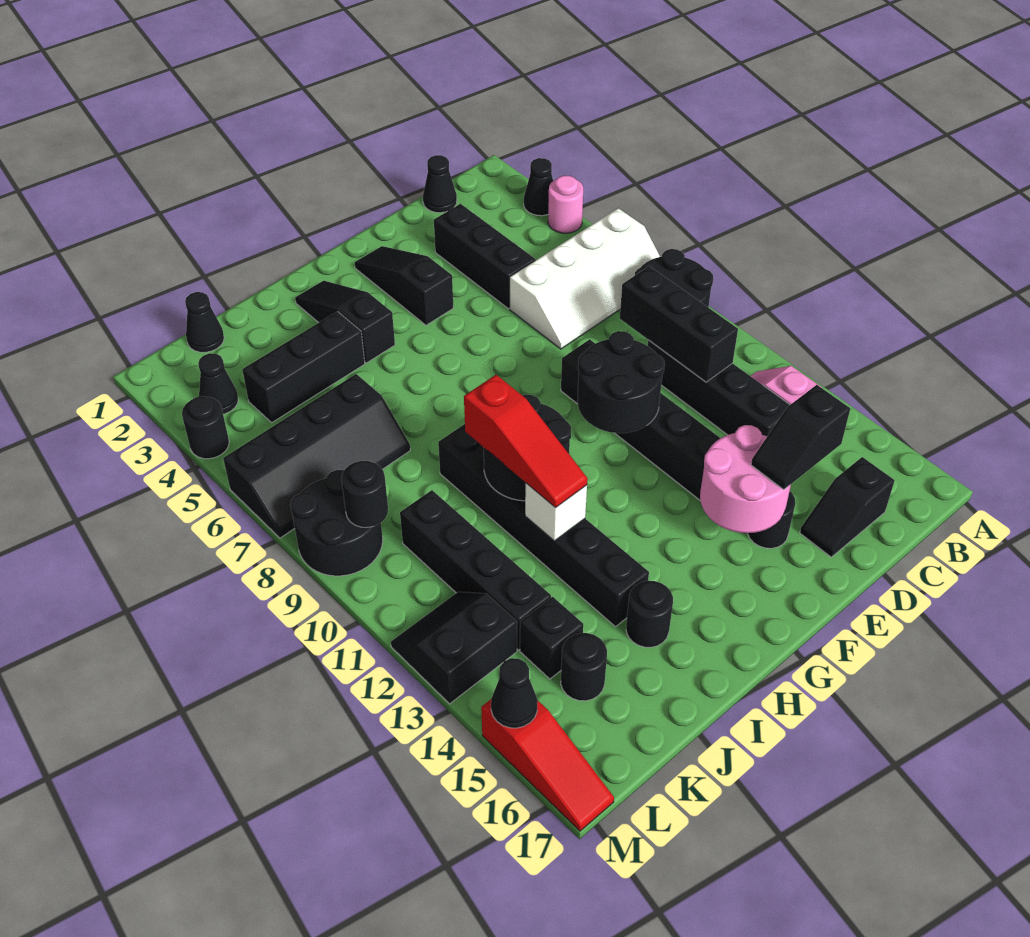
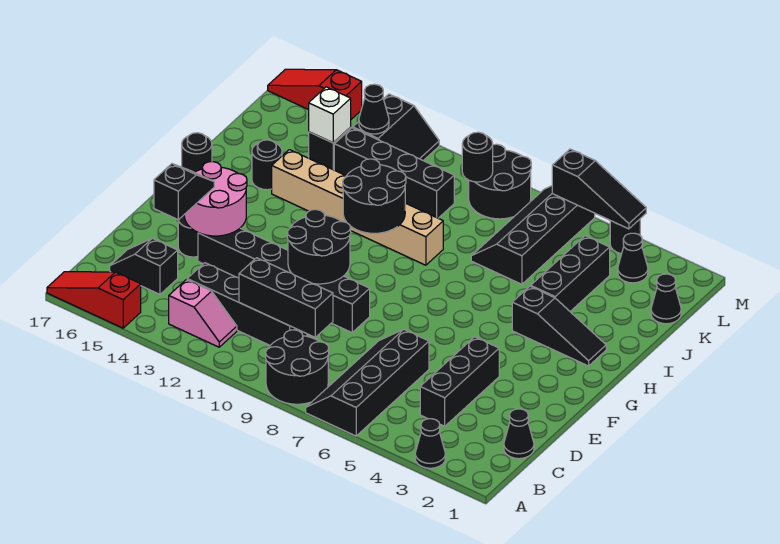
pink 1x1 round brick [548,176,583,233] -> none
white 2x4 slope [510,208,660,349] -> black 2x4 slope [306,329,429,436]
black 1x2 slope [800,457,895,557] -> black 1x2 slope turned to [110,238,178,294]
black 1x3 brick [434,204,535,309] -> black 1x3 brick turned to [420,337,499,426]
black 1x3 slope [355,246,454,325] -> black 1x3 slope moved to [552,149,646,229]
black 1x6 brick [438,424,649,627] -> tan 1x6 brick [272,150,443,265]
red 1x3 slope [464,375,588,508] -> red 1x3 slope moved to [47,272,141,328]
white 1x1 brick [525,483,587,541] -> white 1x1 brick moved to [309,87,351,143]
black 1x1 round brick [561,633,607,701] -> black 1x1 round brick moved to [182,133,212,172]
black 1x1 cone [491,658,538,728] -> black 1x1 cone moved to [359,84,389,134]

